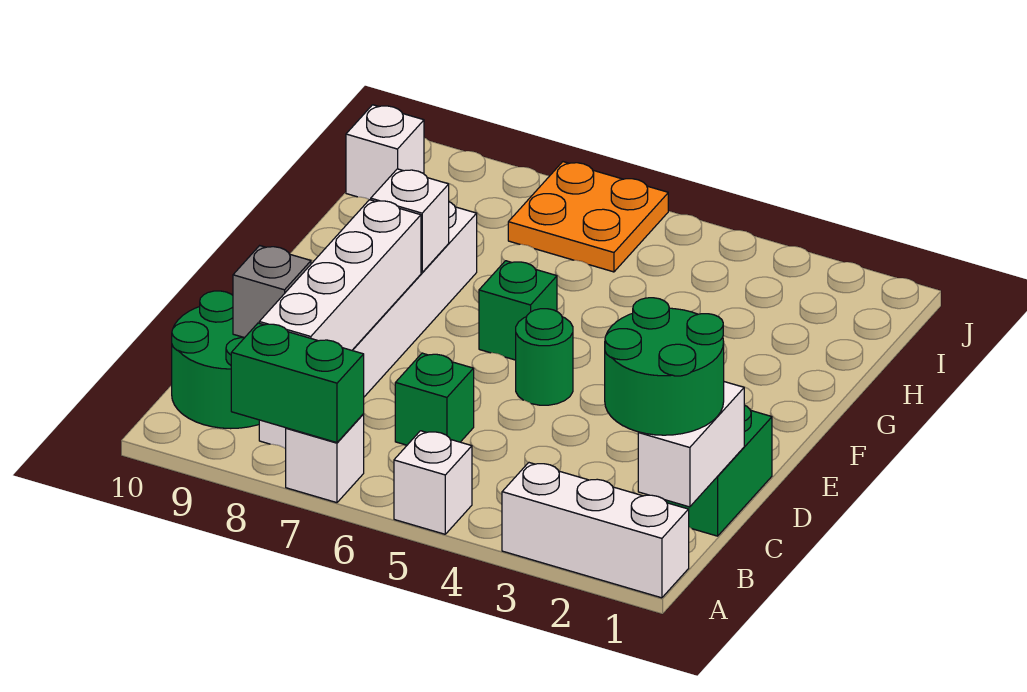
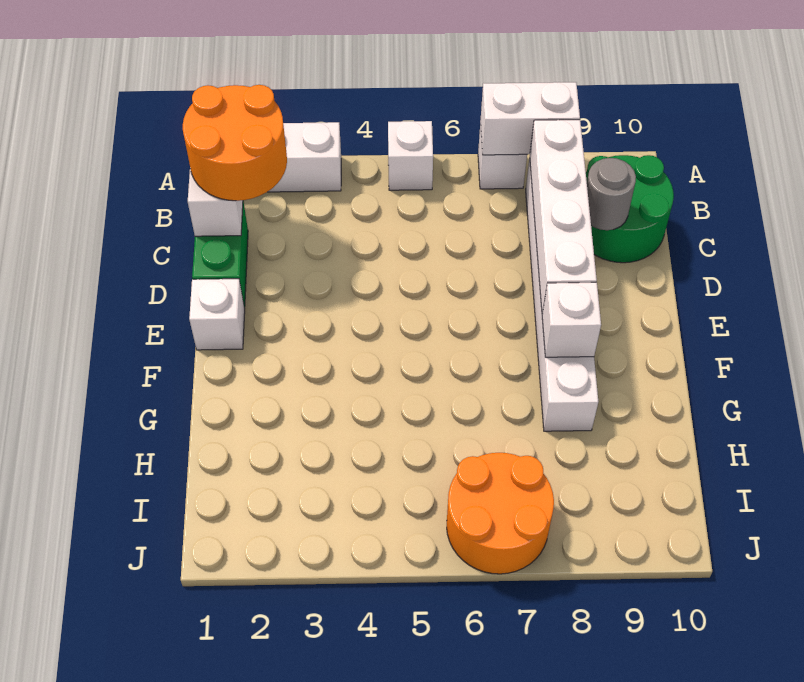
green 1x2 brick [231,323,364,443] -> white 1x2 brick [481,82,580,155]
green 2x2 round brick [605,298,724,435] -> orange 2x2 round brick [183,85,287,201]
green 1x1 brick [395,353,474,445] -> none
grey 1x1 brick [233,246,311,338] -> grey 1x1 round brick [587,158,636,230]
green 1x1 round brick [516,309,573,405] -> none
green 1x1 brick [479,261,557,360] -> none
orange 2x2 plate [508,162,668,272] -> orange 2x2 round brick [447,453,554,574]
white 1x1 brick [346,105,424,200] -> white 1x1 brick moved to [189,279,245,350]

